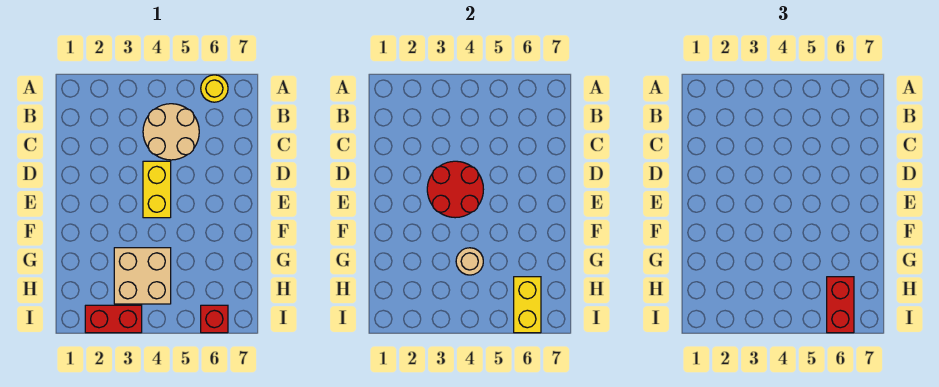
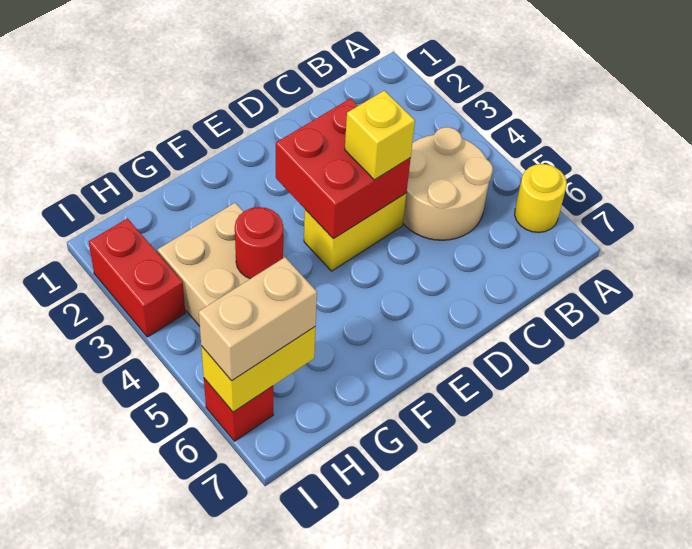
red 2x2 round brick [427,161,483,218] -> red 2x2 brick [276,99,411,239]
none -> yellow 1x1 brick [345,90,415,180]
tan 1x1 round brick [456,248,483,275] -> red 1x1 round brick [235,207,283,279]
red 1x2 brick [827,277,854,333] -> tan 1x2 brick [199,257,317,381]

